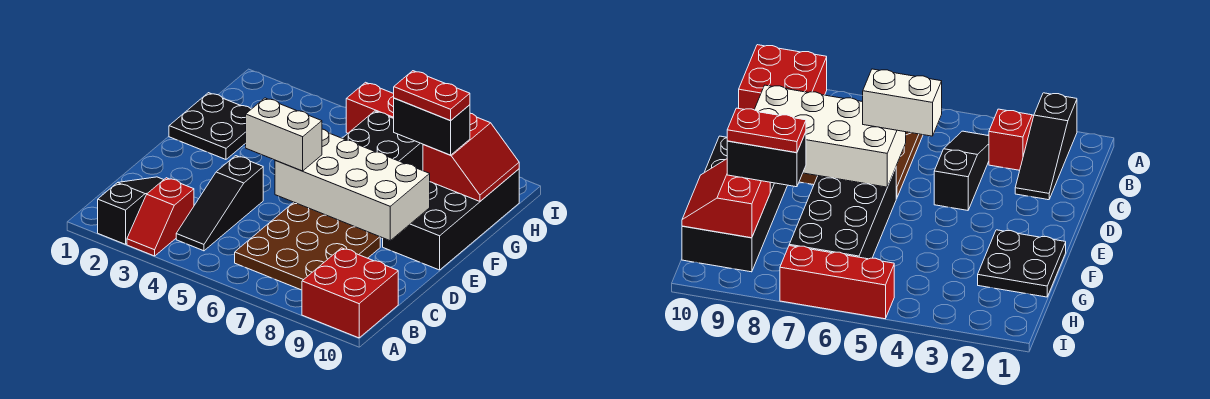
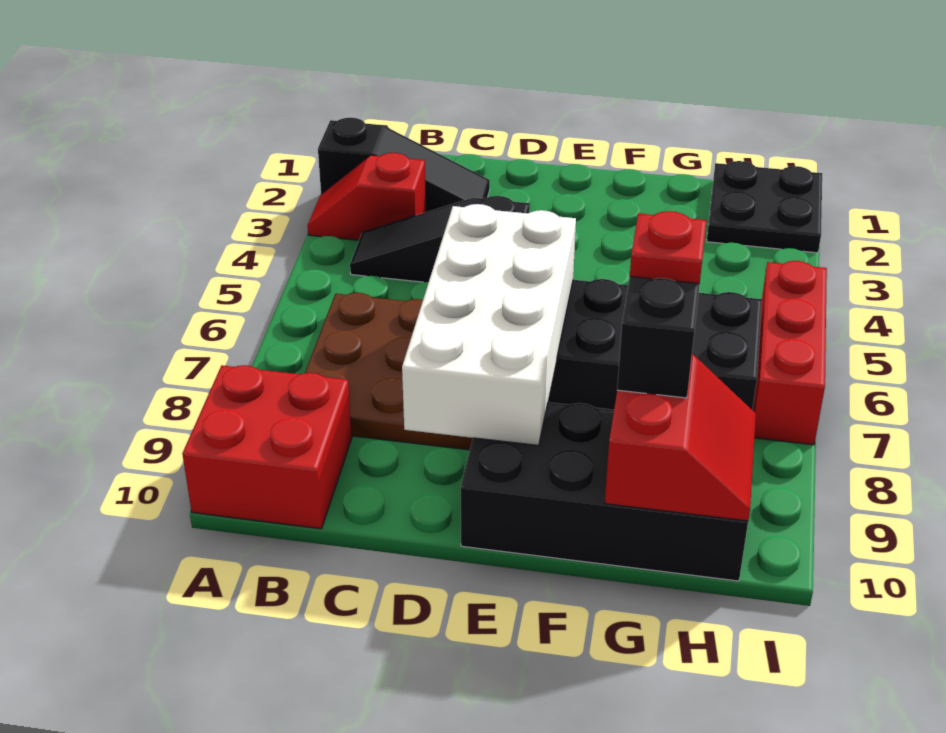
white 1x2 brick [246,98,322,171] -> none
black 2x2 plate [169,93,251,159] -> black 2x2 plate moved to [707,161,822,253]
red 1x2 plate [394,71,470,121] -> red 1x1 plate [630,211,707,284]
red 2x2 slope [423,113,519,201] -> red 2x2 slope turned to [605,354,756,521]

